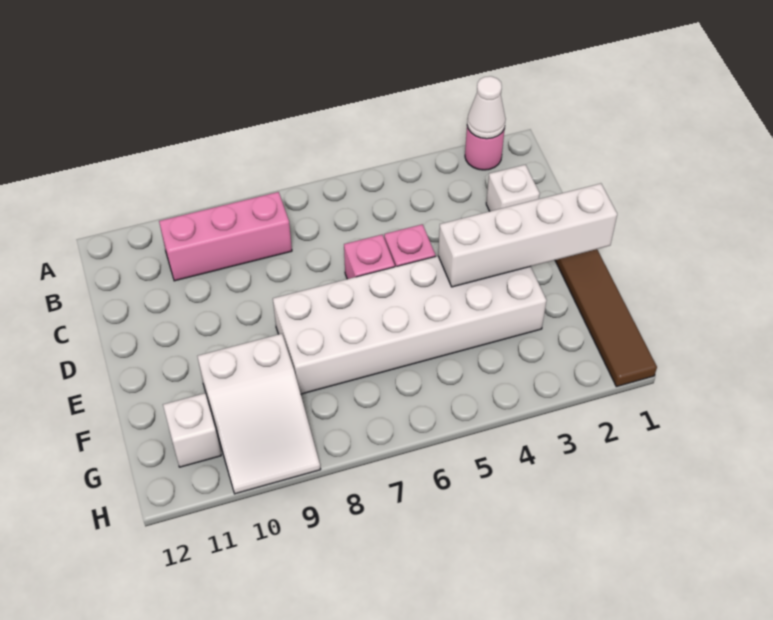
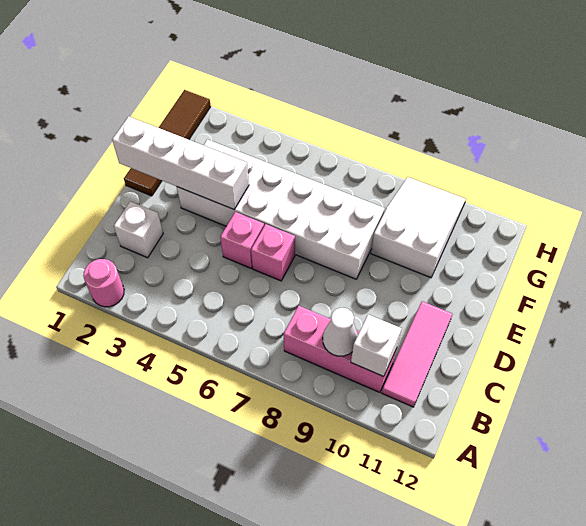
white 1x1 cone [467,76,506,139] -> white 1x1 cone moved to [323,308,358,356]
none -> pink 1x3 tile [382,301,452,407]
white 1x1 brick [163,393,221,467] -> white 1x1 brick moved to [351,314,402,377]

